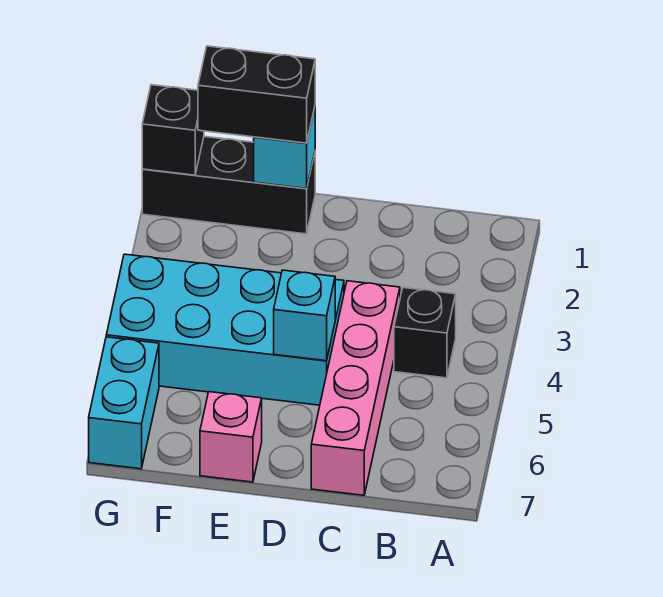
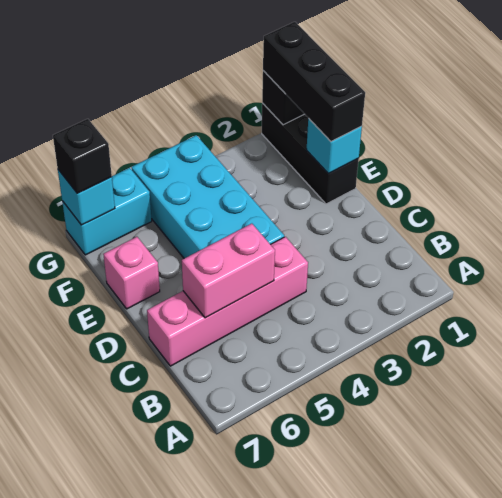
black 1x1 brick [394,288,456,378] -> black 1x1 brick moved to [53,119,112,193]
none -> pink 1x2 brick [182,224,275,318]
cyan 1x1 brick [274,270,335,361] -> cyan 1x1 brick moved to [58,170,115,225]
black 1x2 brick [198,46,315,143] -> black 1x3 brick [263,22,365,142]

